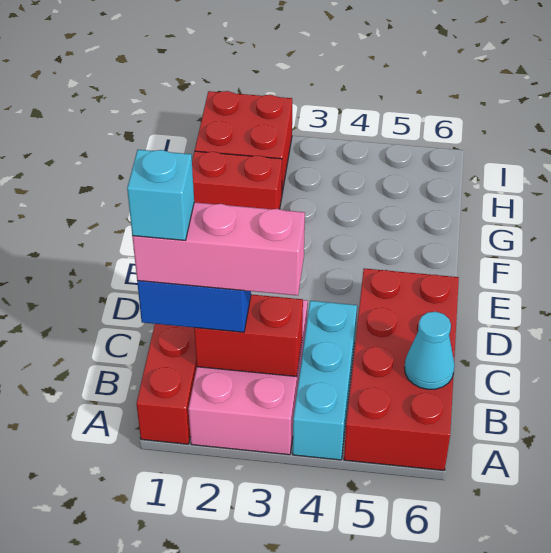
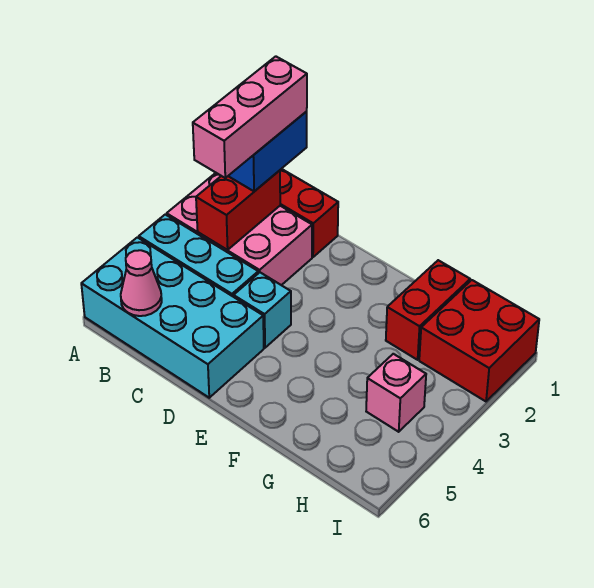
red 2x4 brick [344,268,459,470] -> cyan 2x4 brick [81,237,264,398]
cyan 1x1 brick [127,150,194,240] -> cyan 1x1 brick moved to [234,272,291,348]
cyan 1x1 cone [404,312,455,389] -> pink 1x1 cone [121,250,162,316]
none -> pink 1x1 brick [366,354,426,432]

